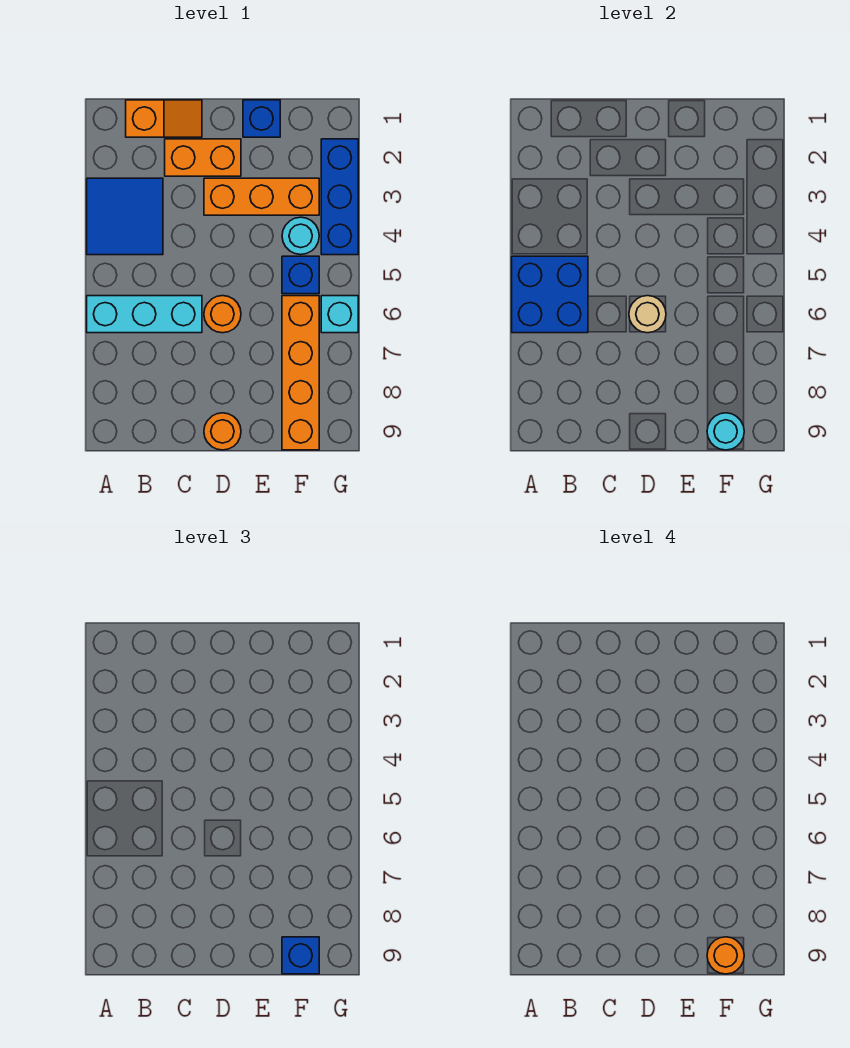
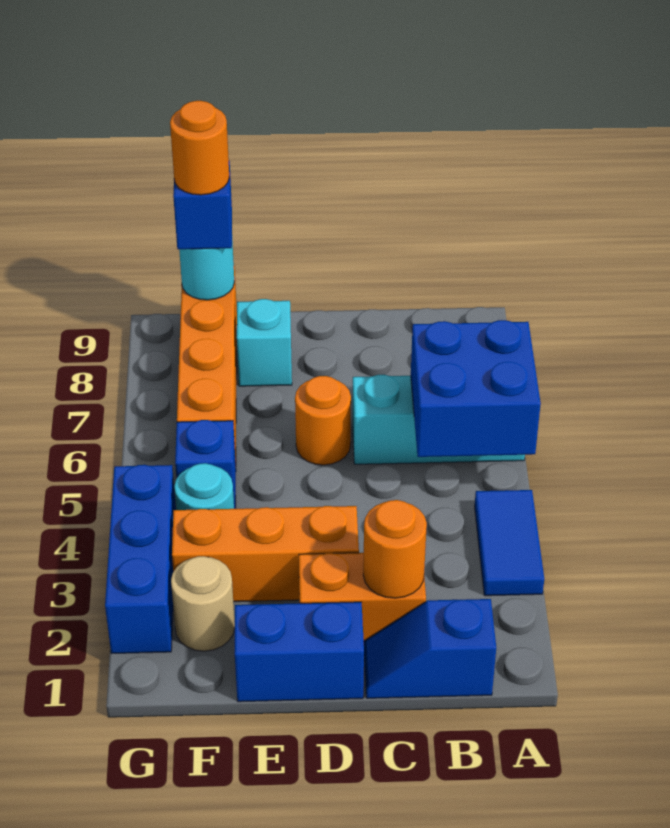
blue 2x2 tile [87,178,163,255] -> blue 1x2 tile [475,490,544,596]
orange 1x2 slope [126,100,202,137] -> blue 1x2 slope [364,599,496,698]
tan 1x1 round brick [629,296,666,333] -> tan 1x1 round brick moved to [171,556,235,651]
orange 1x1 round brick [204,413,241,450] -> orange 1x1 round brick moved to [363,500,427,598]
blue 1x1 brick [243,100,280,137] -> blue 1x2 brick [235,602,364,702]
cyan 1x1 brick [321,296,358,333] -> cyan 1x1 brick moved to [237,299,292,386]

